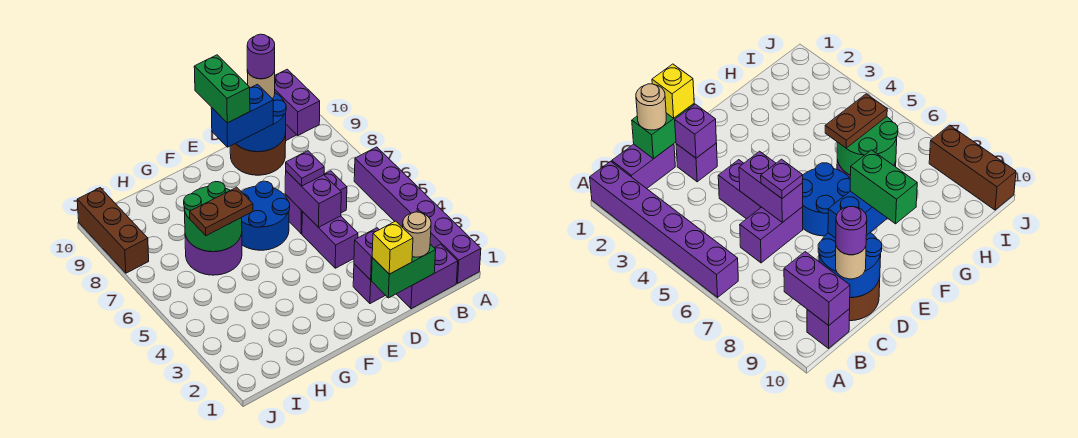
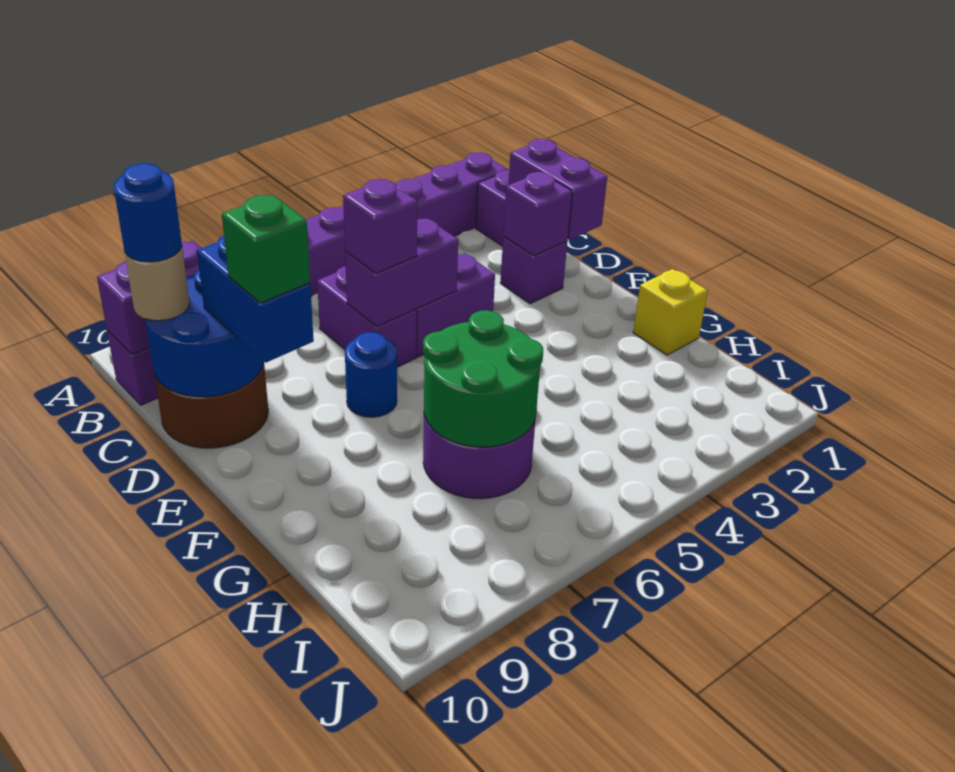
green 1x2 brick [372,244,436,298] -> purple 1x2 brick [508,139,607,240]
tan 1x1 round brick [403,212,431,257] -> none
purple 1x1 round brick [247,34,275,79] -> blue 1x1 round brick [114,163,182,262]
yellow 1x1 brick [372,221,413,274] -> yellow 1x1 brick moved to [633,269,708,355]
purple 1x1 plate [286,151,324,186] -> purple 1x1 brick [343,179,417,274]
blue 2x2 round brick [242,181,290,250] -> blue 1x1 round brick [345,332,397,417]
green 1x2 brick [194,55,250,123] -> green 1x1 brick [222,195,310,303]
brown 1x2 plate [190,187,253,236] -> none
brown 1x3 brick [77,188,149,273] -> none

